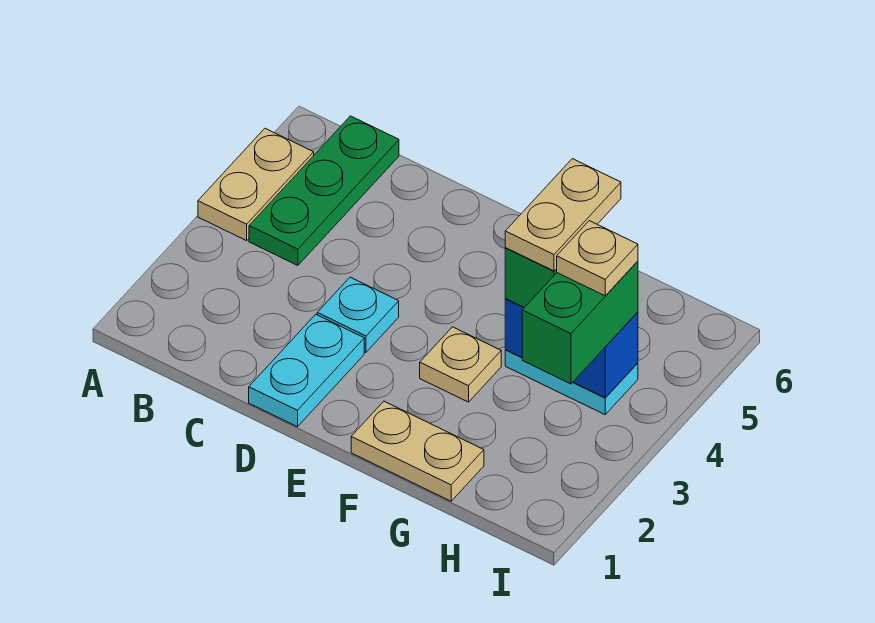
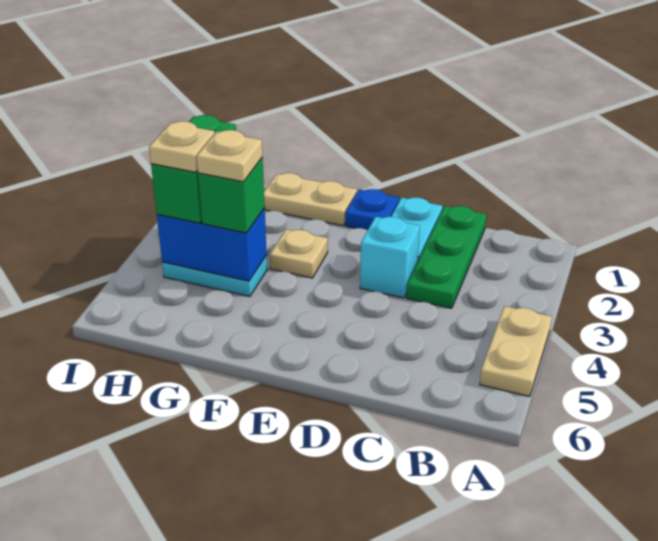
green 1x3 plate [249,116,399,265] -> green 1x3 plate moved to [407,206,487,308]
cyan 1x1 plate [317,277,399,352] -> cyan 1x1 brick [360,217,420,298]
none -> blue 1x1 plate [345,189,399,230]
tan 1x2 plate [505,159,621,271] -> tan 1x1 plate [197,130,262,182]

